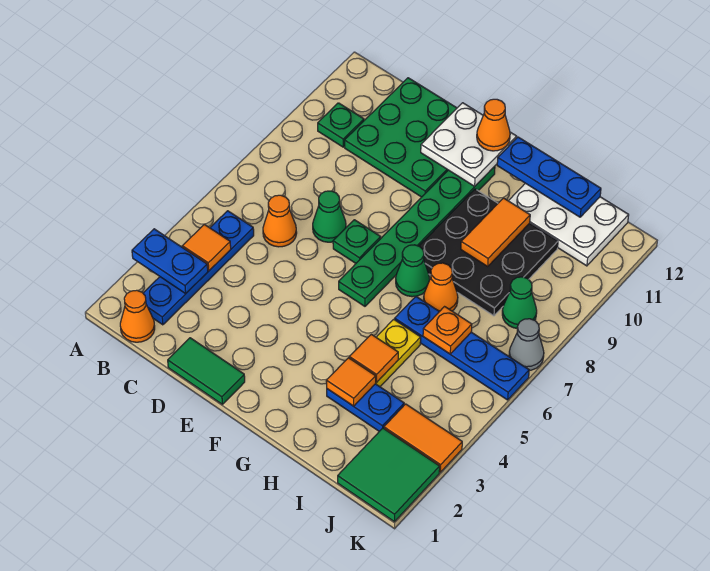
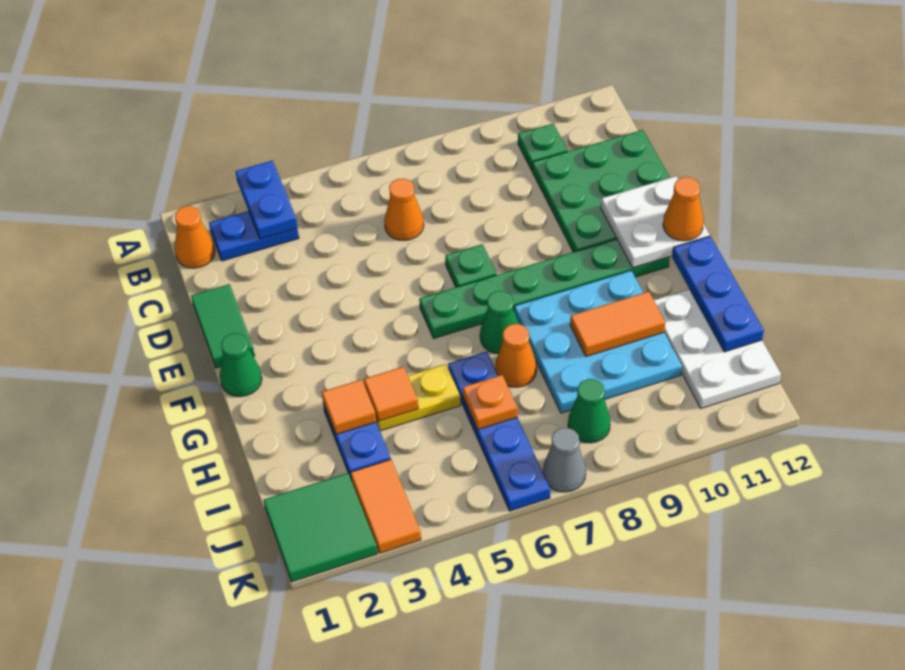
blue 1x4 plate [143,211,254,325] -> blue 1x2 plate [209,211,299,261]
orange 1x1 tile [182,224,231,271] -> none
green 1x1 cone [313,191,346,242] -> green 1x1 cone moved to [220,333,262,397]
black 3x3 plate [419,189,558,316] -> cyan 3x3 plate [514,271,682,413]

